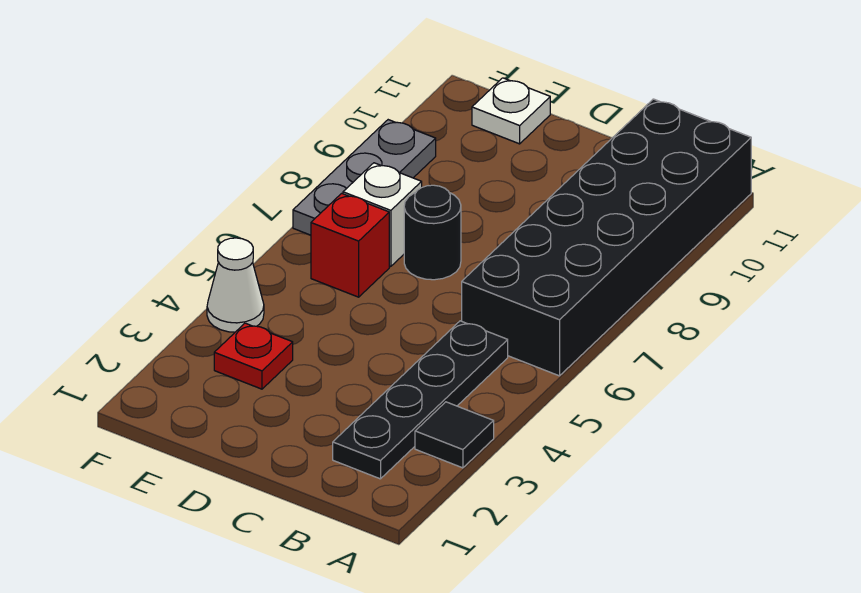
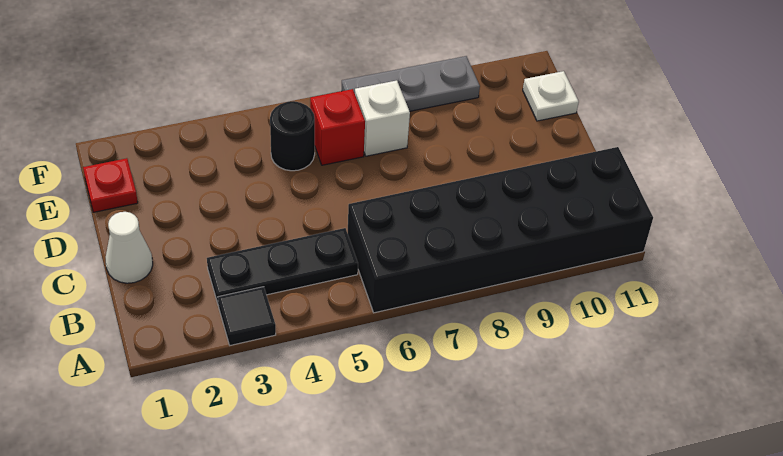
black 1x4 plate [333,321,508,479] -> black 1x3 plate [207,228,358,303]
black 1x1 round brick [404,185,461,280] -> black 1x1 round brick moved to [270,101,315,171]
red 1x1 plate [214,323,293,389] -> red 1x1 plate moved to [83,158,138,212]
white 1x1 cone [207,238,264,332] -> white 1x1 cone moved to [106,212,153,283]

